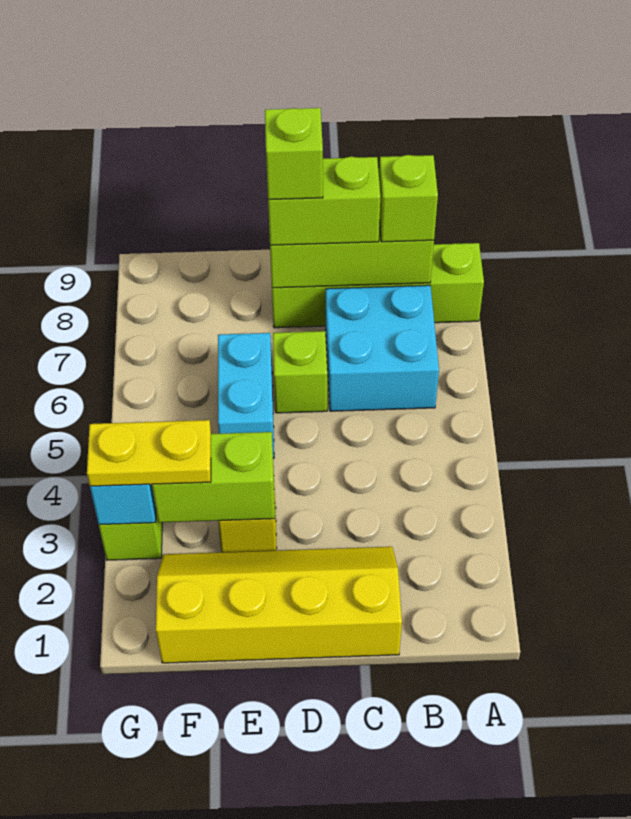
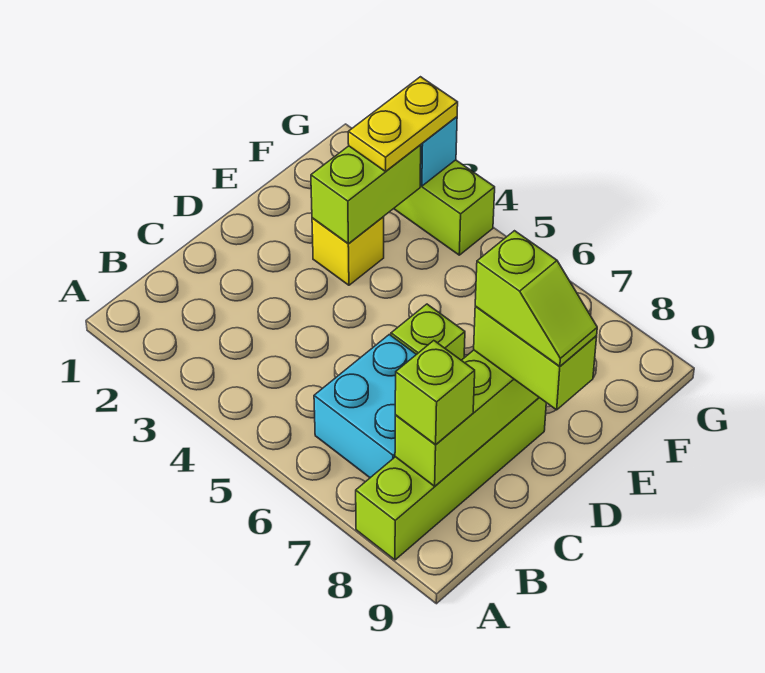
yellow 2x4 slope [156,547,402,663] -> none
lime 1x2 brick [268,157,380,245] -> lime 1x2 brick turned to [474,306,597,410]
cyan 1x2 brick [218,333,274,458] -> none

